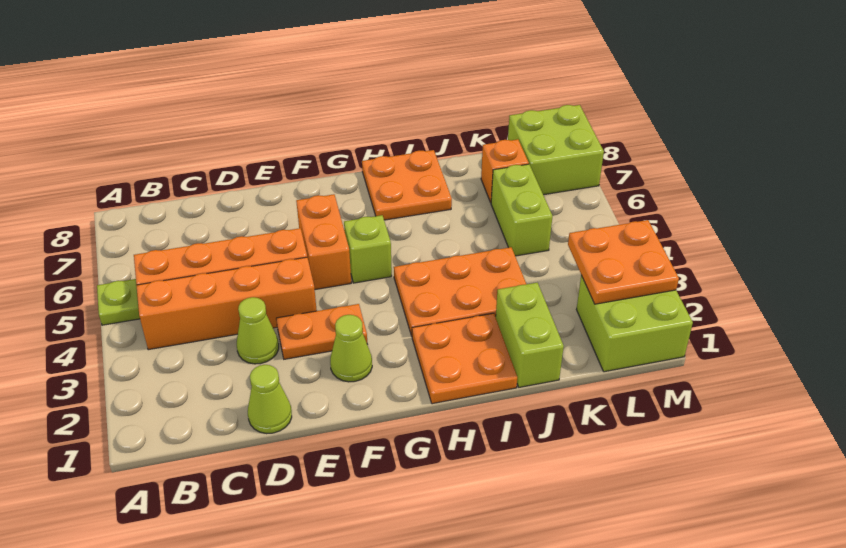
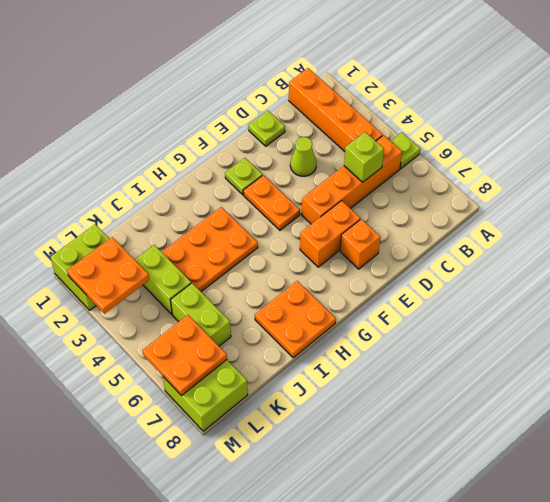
orange 1x4 brick [136,257,317,350] -> orange 1x4 brick turned to [289,68,383,151]
lime 1x1 cone [248,365,292,434] -> lime 1x1 plate [248,110,285,146]
orange 1x2 plate [276,304,367,359] -> orange 1x2 plate turned to [243,175,300,230]
lime 1x1 cone [330,315,372,382] -> lime 1x1 plate [225,158,262,195]
orange 1x2 brick [296,194,351,290] -> orange 1x2 brick turned to [300,201,360,267]
lime 1x1 brick [344,215,392,283] -> lime 1x1 brick moved to [344,132,384,182]
orange 2x2 plate [412,313,517,404] -> orange 2x2 plate moved to [143,315,227,396]
lime 1x2 brick [496,283,564,387] -> lime 1x2 brick moved to [135,245,191,314]
orange 1x1 brick [481,139,529,202] -> orange 1x1 brick moved to [340,219,380,269]

